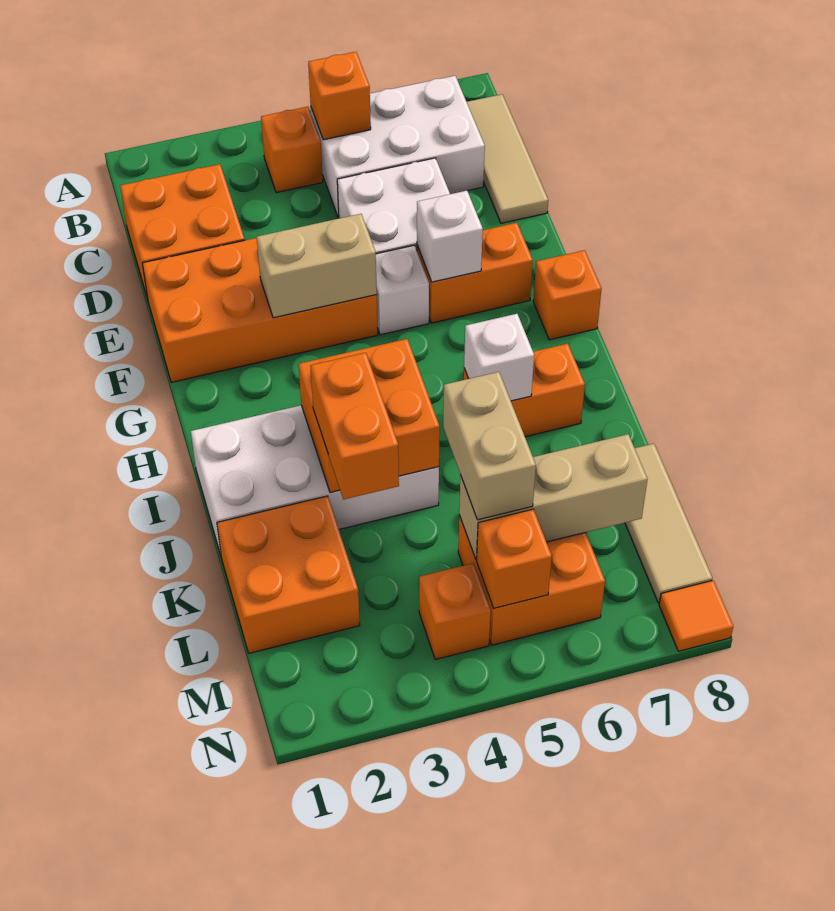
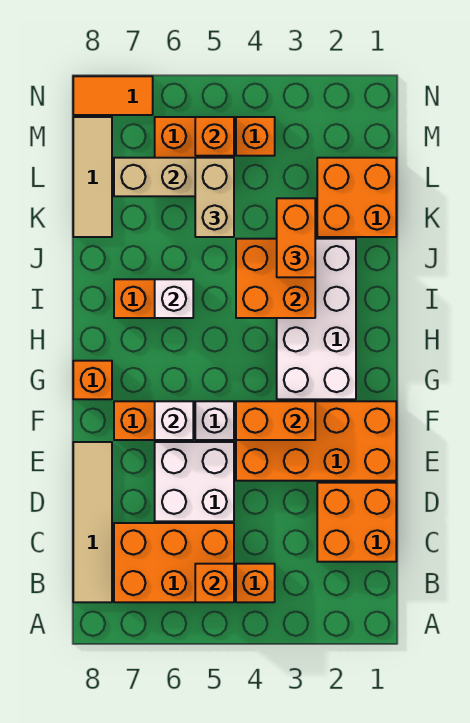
white 2x3 brick [311,76,485,218] -> orange 2x3 brick [114,523,234,602]
tan 1x3 tile [467,94,548,223] -> tan 1x4 tile [73,442,112,602]
tan 1x2 brick [257,214,377,318] -> orange 1x2 brick [236,401,315,440]
white 2x4 brick [191,405,439,555] -> white 2x4 brick turned to [277,239,356,399]
orange 1x1 tile [659,581,733,651] -> orange 1x2 tile [73,76,153,115]

